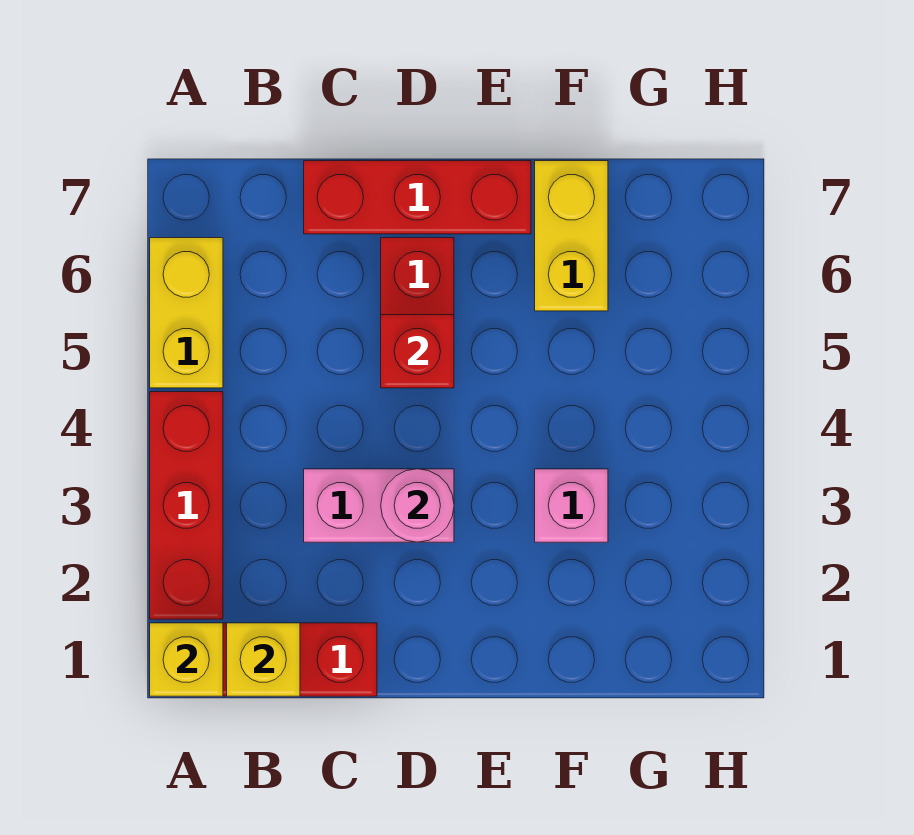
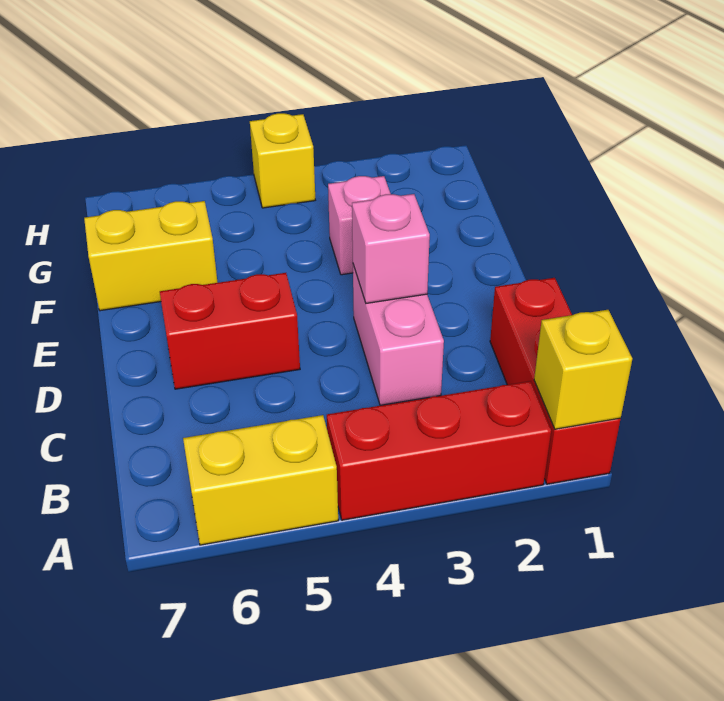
yellow 1x1 brick [227,623,300,696] -> yellow 1x1 brick moved to [250,113,315,208]
red 1x3 brick [304,161,531,234] -> none
pink 1x1 round brick [381,469,454,542] -> pink 1x1 brick [352,194,430,303]
red 1x1 brick [381,315,454,388] -> none

